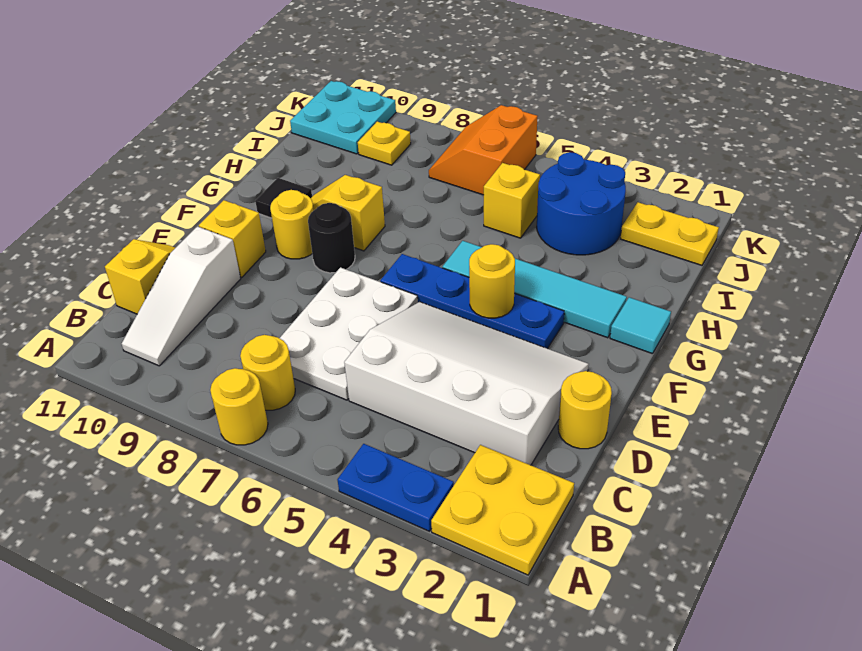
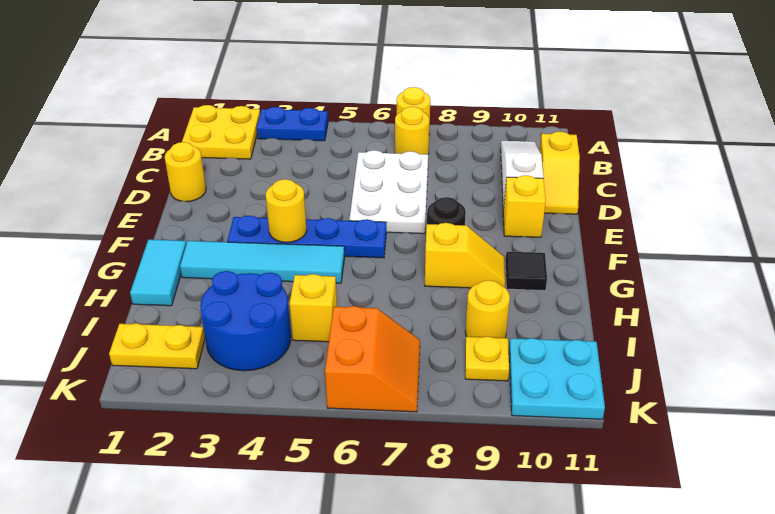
white 3x4 slope [344,302,589,465] -> none
yellow 1x1 round brick [270,190,314,259] -> yellow 1x1 round brick moved to [465,280,510,338]
cyan 1x1 tile [610,297,671,354] -> cyan 1x2 tile [130,240,186,306]

